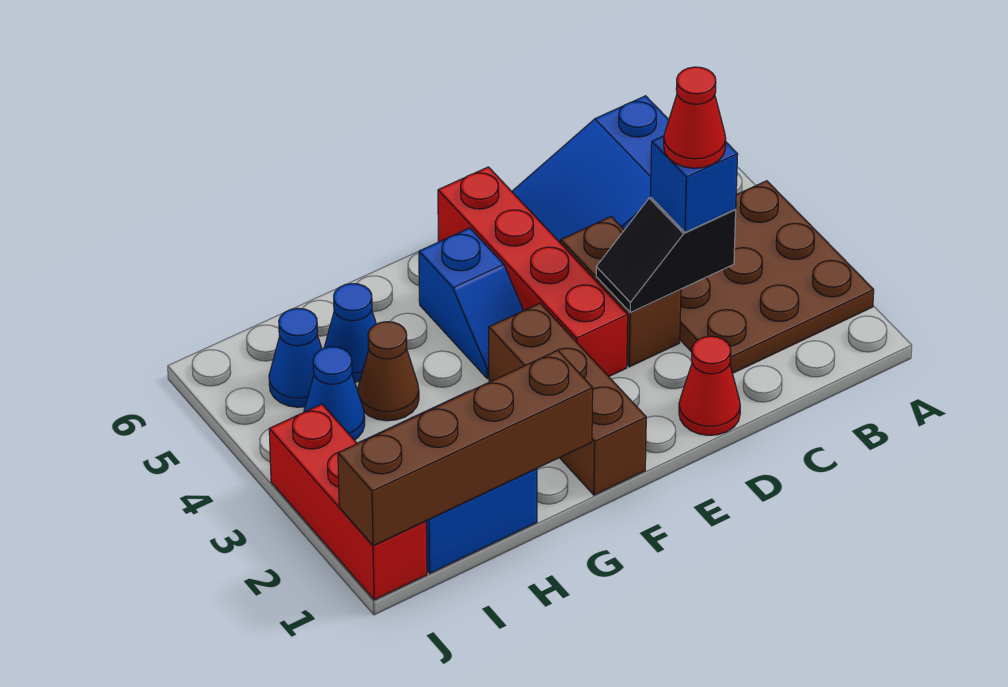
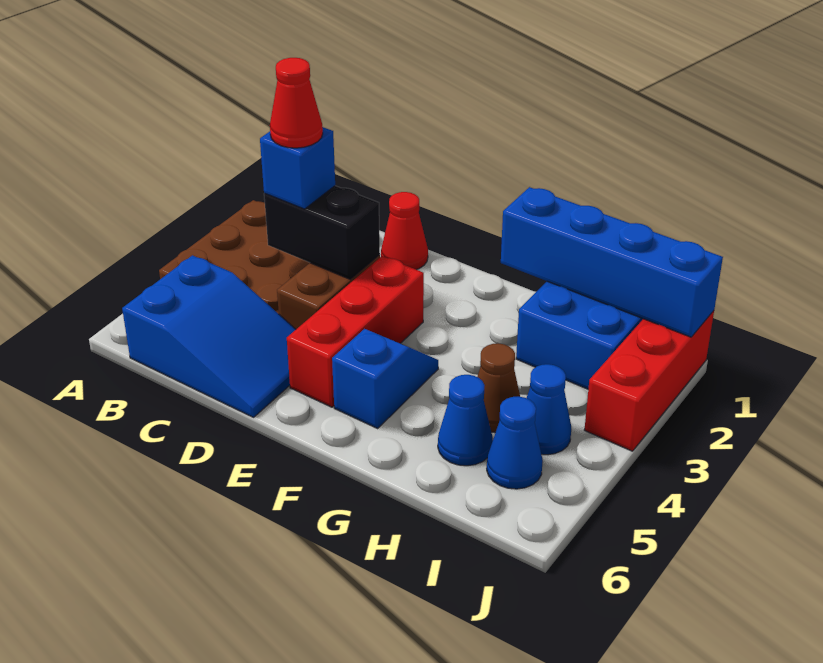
black 1x2 slope [596,197,736,312] -> black 1x2 brick [264,186,380,279]
red 1x4 brick [438,167,628,376] -> red 1x3 brick [287,256,424,407]
brown 1x3 brick [489,303,646,495] -> none
brown 1x4 brick [338,350,593,546] -> blue 1x4 brick [501,187,723,337]

